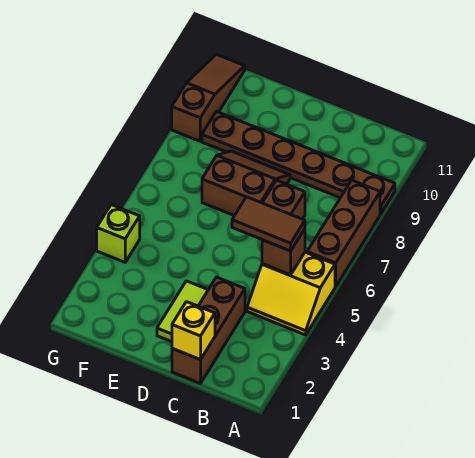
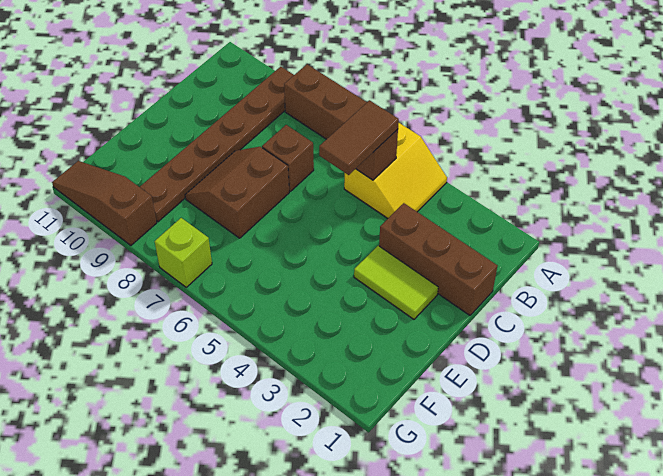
yellow 1x1 brick [172,302,215,360] -> none
lime 1x1 brick [97,205,140,262] -> lime 1x1 brick moved to [155,218,212,287]

